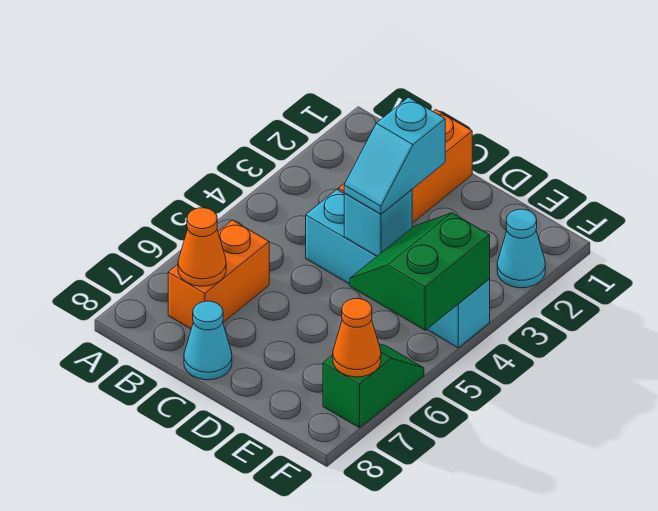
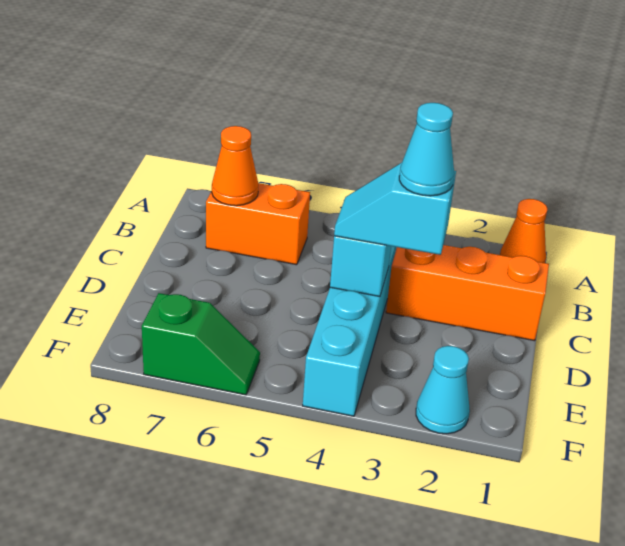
cyan 1x1 cone [184,301,232,380] -> cyan 1x1 cone moved to [399,103,454,196]
green 2x2 slope [350,213,490,330] -> none
orange 1x1 cone [333,299,381,377] -> orange 1x1 cone moved to [500,199,547,263]

